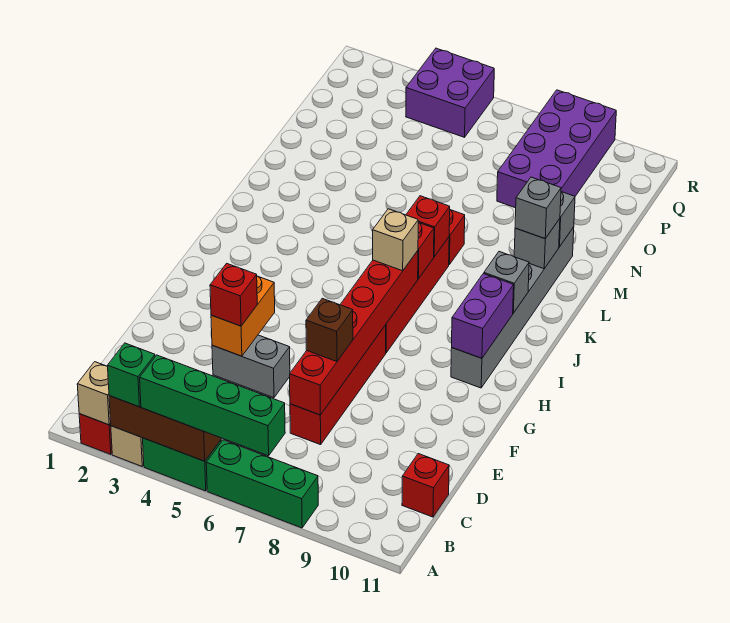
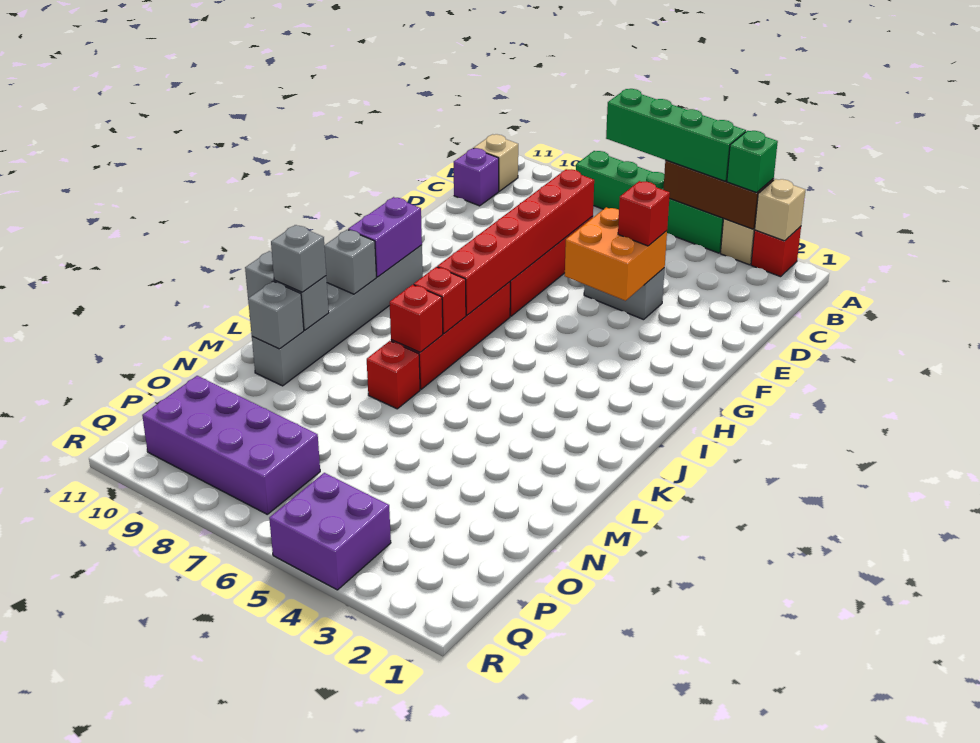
red 1x1 brick [402,454,449,517] -> purple 1x1 brick [454,148,499,206]
orange 1x2 brick [211,276,275,356] -> orange 2x2 brick [565,207,667,301]
brown 1x1 brick [306,298,353,362] -> none
tan 1x1 brick [373,209,418,271] -> tan 1x1 brick moved to [474,134,518,191]
grey 1x1 brick [514,219,560,269] -> grey 1x2 brick [245,251,329,330]
purple 2x4 brick [497,90,616,208] -> purple 2x4 brick turned to [142,376,320,514]

